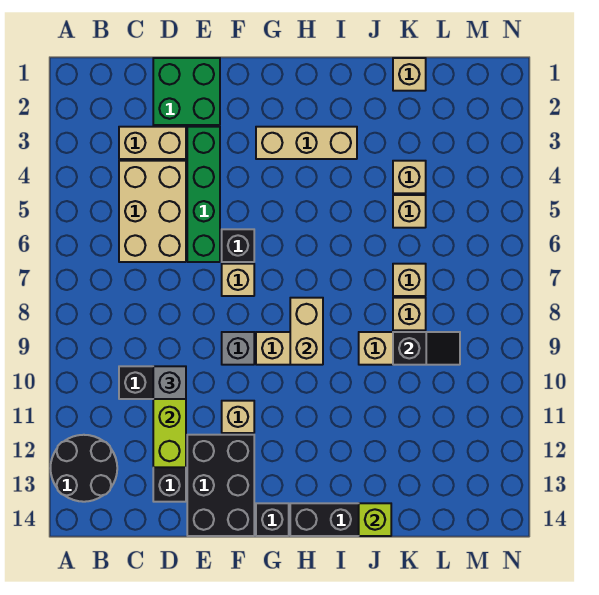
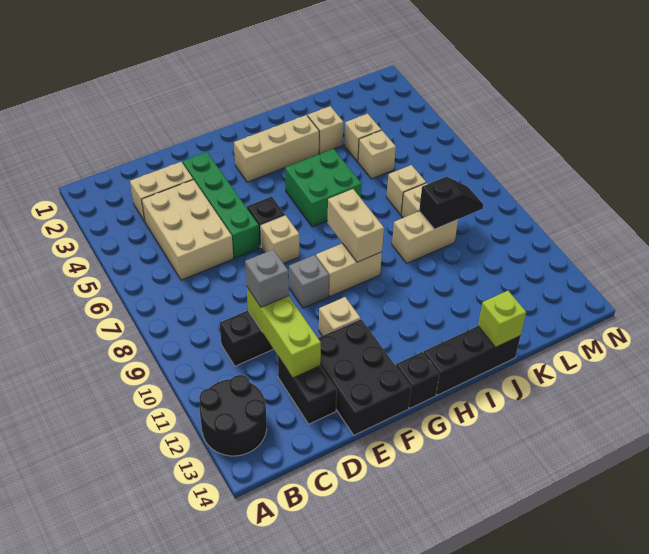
green 2x2 brick [153,58,220,125] -> green 2x2 brick moved to [285,149,362,227]
tan 1x1 brick [393,58,426,91] -> tan 1x1 brick moved to [308,106,343,154]

